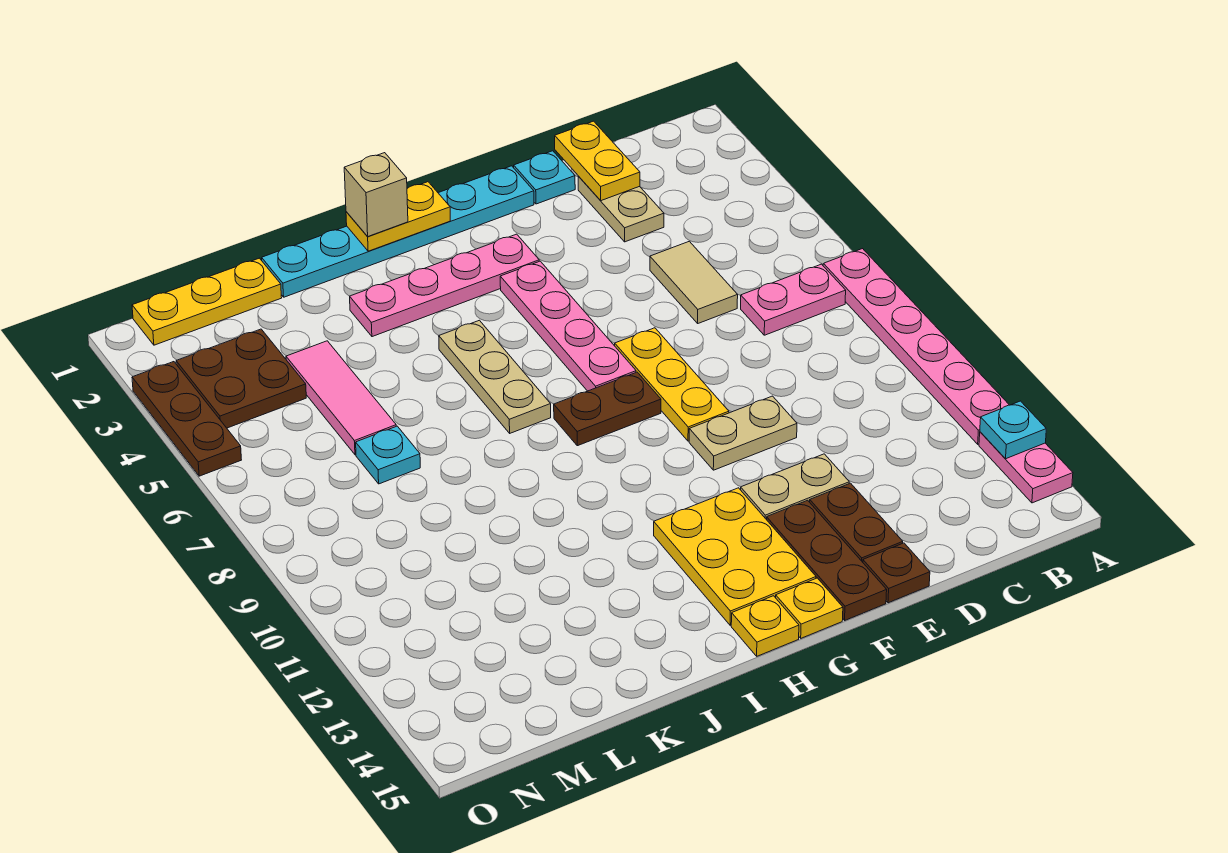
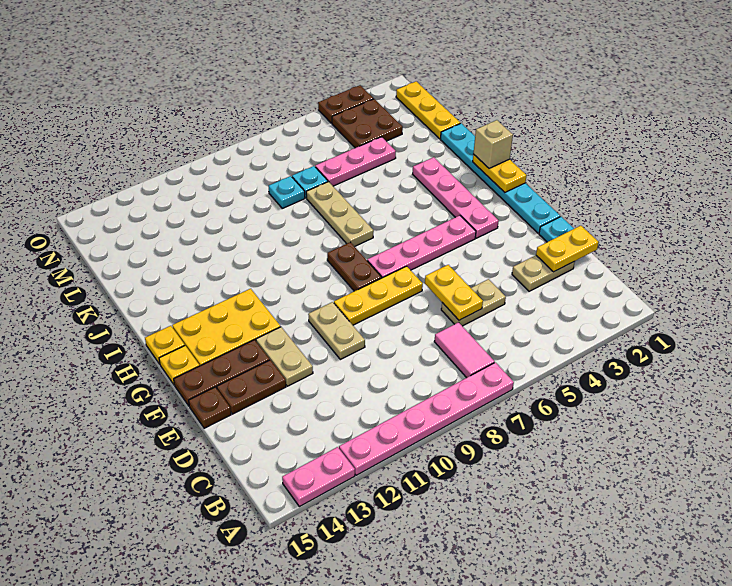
cyan 1x1 plate [980,401,1046,459] -> cyan 1x1 plate moved to [269,176,305,208]
pink 1x2 plate [741,264,846,335] -> pink 1x2 tile [434,322,495,378]
tan 1x2 tile [650,241,738,323] -> tan 1x2 plate [441,279,506,326]
none -> yellow 1x2 plate [425,265,483,320]
tan 1x3 plate [439,320,551,433] -> tan 1x3 plate turned to [306,182,374,247]
pink 1x3 tile [286,341,396,455] -> pink 1x3 plate [315,137,396,186]
brown 1x3 plate [132,362,241,476] -> brown 1x2 plate [318,85,374,123]

